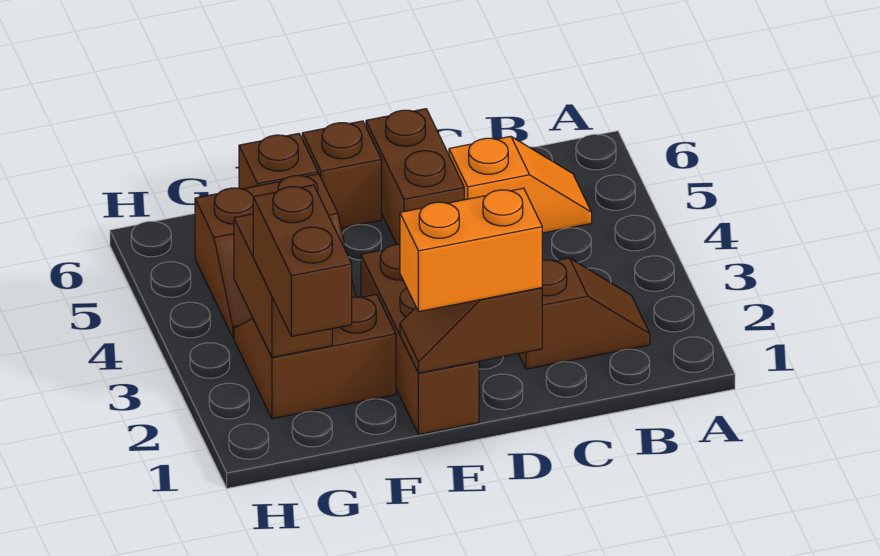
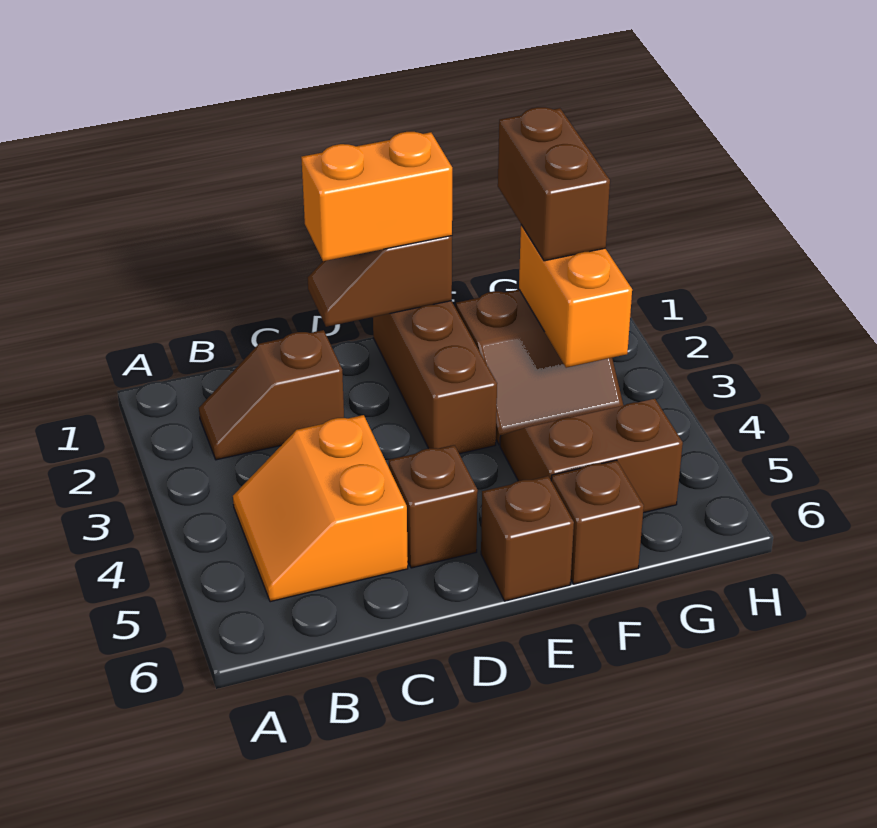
orange 1x2 slope [449,136,592,233] -> orange 2x2 slope [233,415,408,602]
brown 1x2 slope [400,288,542,373] -> brown 1x2 slope turned to [307,236,452,327]
brown 1x2 brick [366,109,464,244] -> brown 1x1 brick [389,445,478,568]
brown 1x2 brick [234,214,332,357] -> orange 1x2 brick [519,225,632,368]

